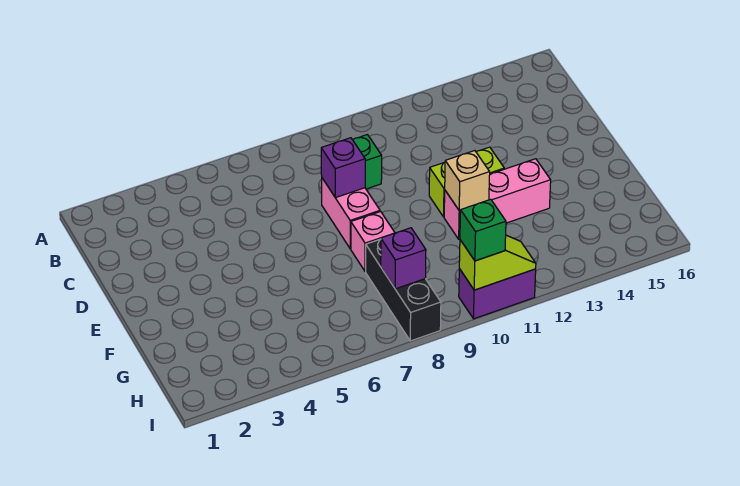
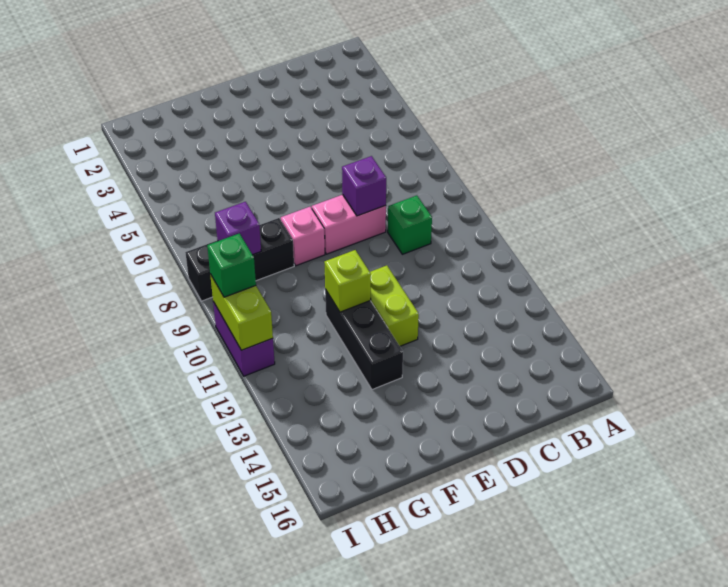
pink 1x3 brick [444,159,551,239] -> black 1x3 brick [325,290,403,390]
tan 1x1 brick [445,151,490,211] -> lime 1x1 brick [324,250,371,312]
lime 1x2 slope [459,235,536,290] -> lime 1x2 brick [210,274,273,350]

